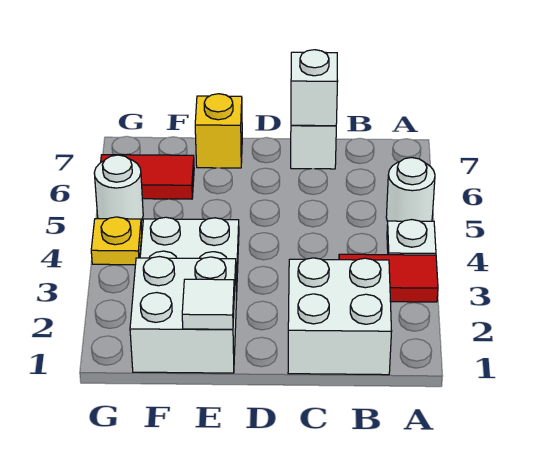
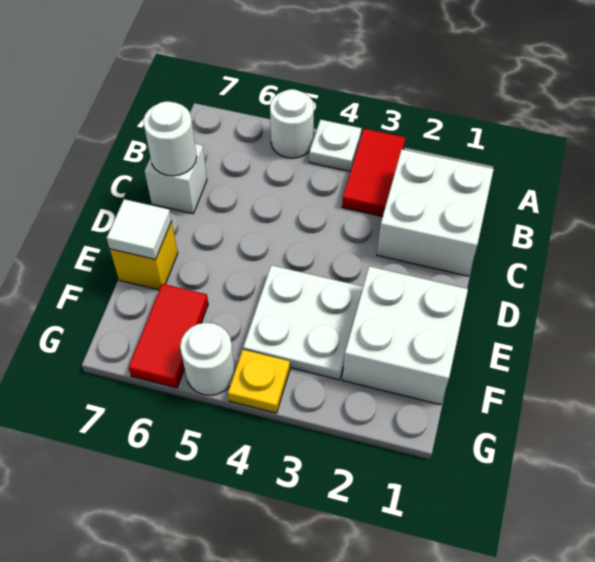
white 1x1 brick [291,50,338,126] -> white 1x1 round brick [143,101,197,176]
white 1x1 tile [182,279,234,329] -> white 1x1 tile moved to [107,199,172,260]

